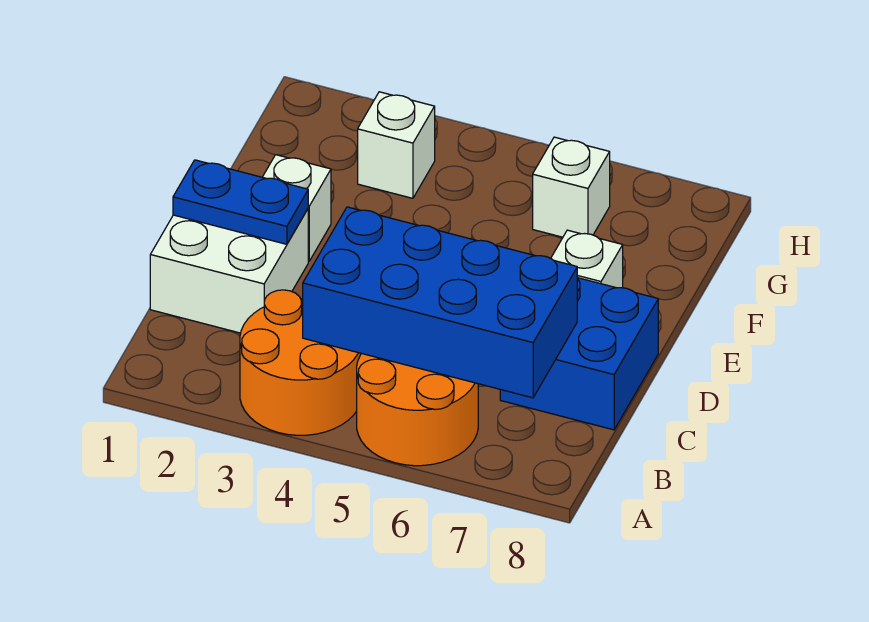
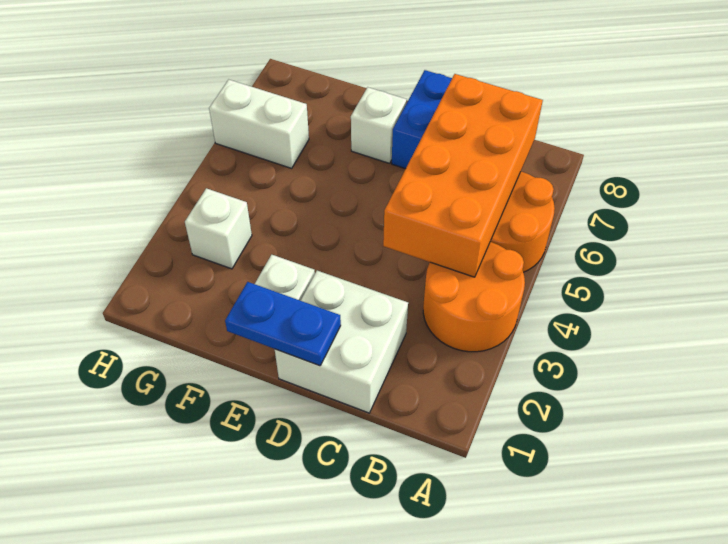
blue 2x4 brick [303,207,577,398] -> orange 2x4 brick [383,74,543,277]
blue 1x2 plate [173,160,308,244] -> blue 1x2 plate turned to [225,282,341,366]
white 1x1 brick [533,137,610,237] -> white 1x2 brick [209,80,309,168]

